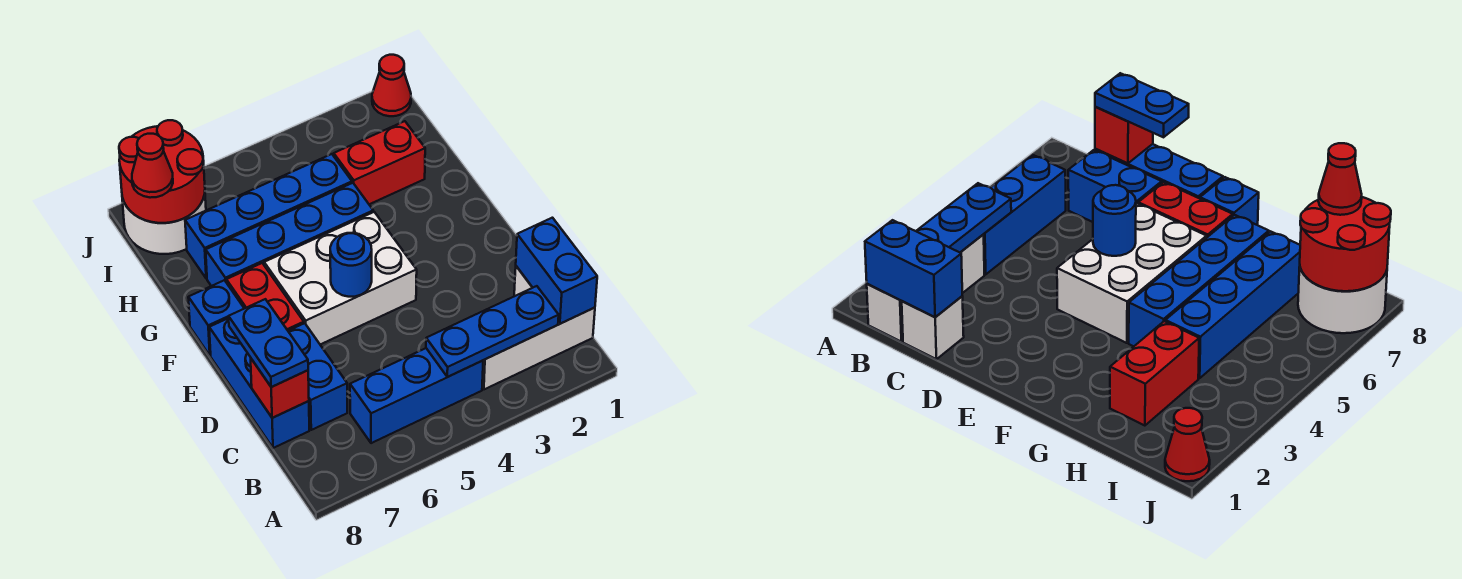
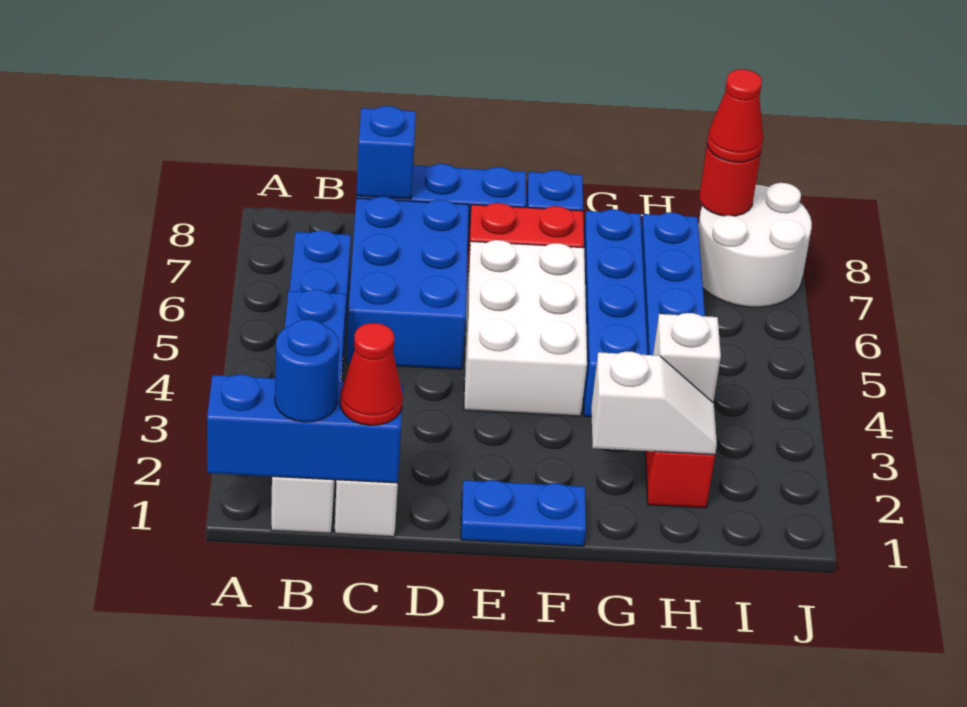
blue 1x2 brick [516,218,597,324] -> blue 1x3 brick [207,374,403,483]
blue 1x2 brick [288,323,347,430] -> blue 2x3 brick [346,197,469,369]
red 1x1 brick [251,359,309,418] -> blue 1x1 brick [356,106,416,199]
blue 1x2 plate [229,299,308,387] -> blue 1x2 plate moved to [461,480,586,546]
blue 1x1 round brick [330,233,372,297] -> blue 1x1 round brick moved to [275,319,339,422]
none -> white 1x2 slope [591,351,717,455]
none -> white 1x1 brick [653,313,721,403]
red 2x2 round brick [119,120,205,223] -> red 1x1 round brick [699,145,761,216]
red 1x1 cone [372,55,411,116] -> red 1x1 cone moved to [340,323,403,425]

